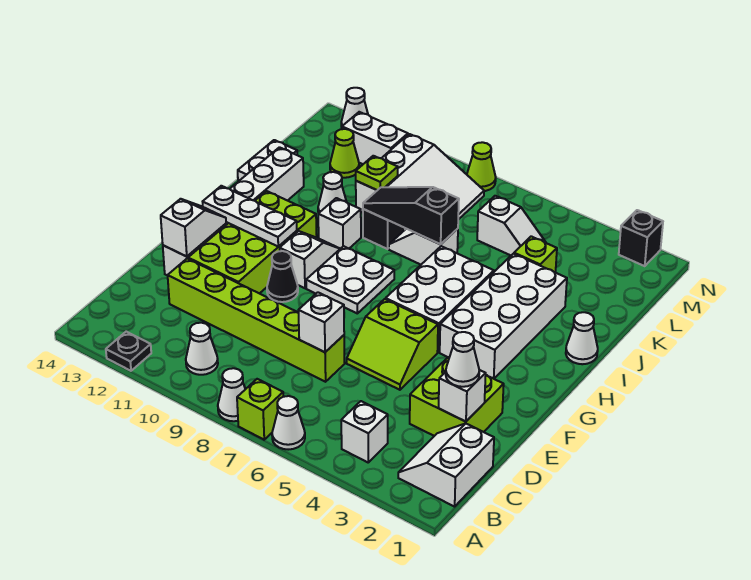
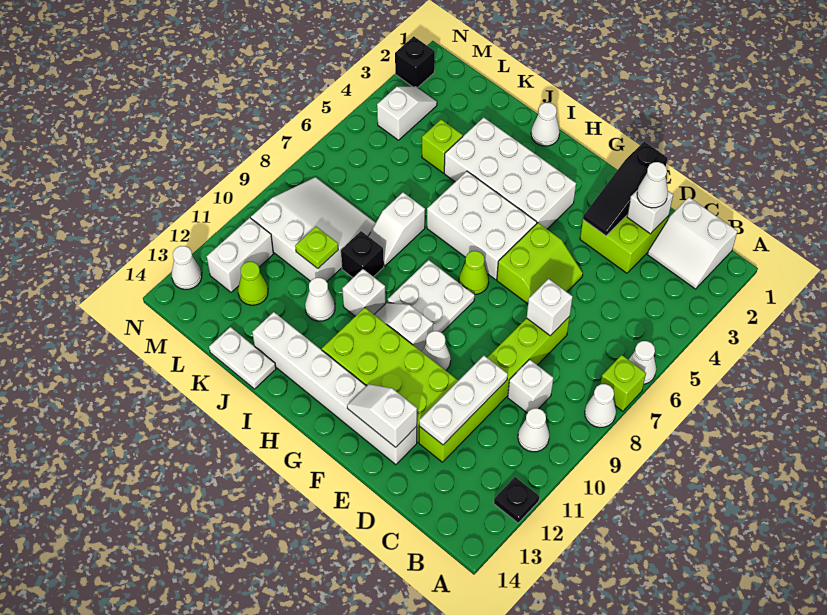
white 1x1 brick [341,401,388,462] -> white 1x1 brick moved to [508,359,553,413]
black 1x1 cone [267,251,298,302] -> white 1x1 cone [422,331,451,370]
white 1x3 plate [203,186,297,247] -> white 1x3 plate moved to [419,356,508,445]
black 1x3 slope [363,187,459,244] -> black 1x3 slope moved to [583,142,667,236]
white 1x2 slope [477,196,546,255] -> white 1x2 slope moved to [377,87,437,140]
lime 1x1 cone [467,142,496,191] -> lime 1x1 cone moved to [459,251,489,294]

